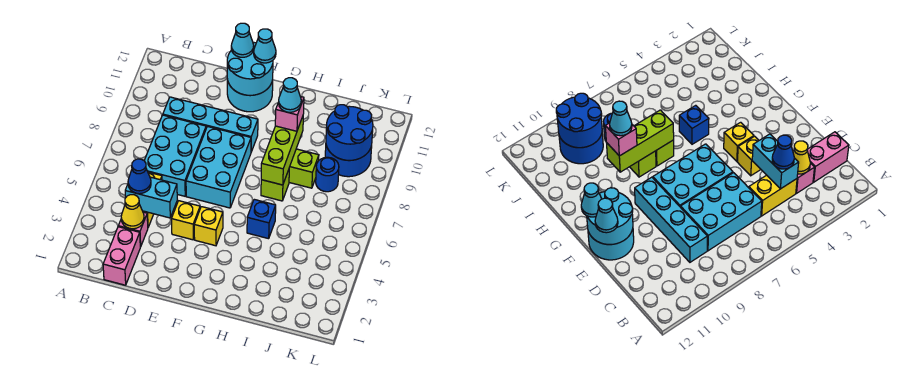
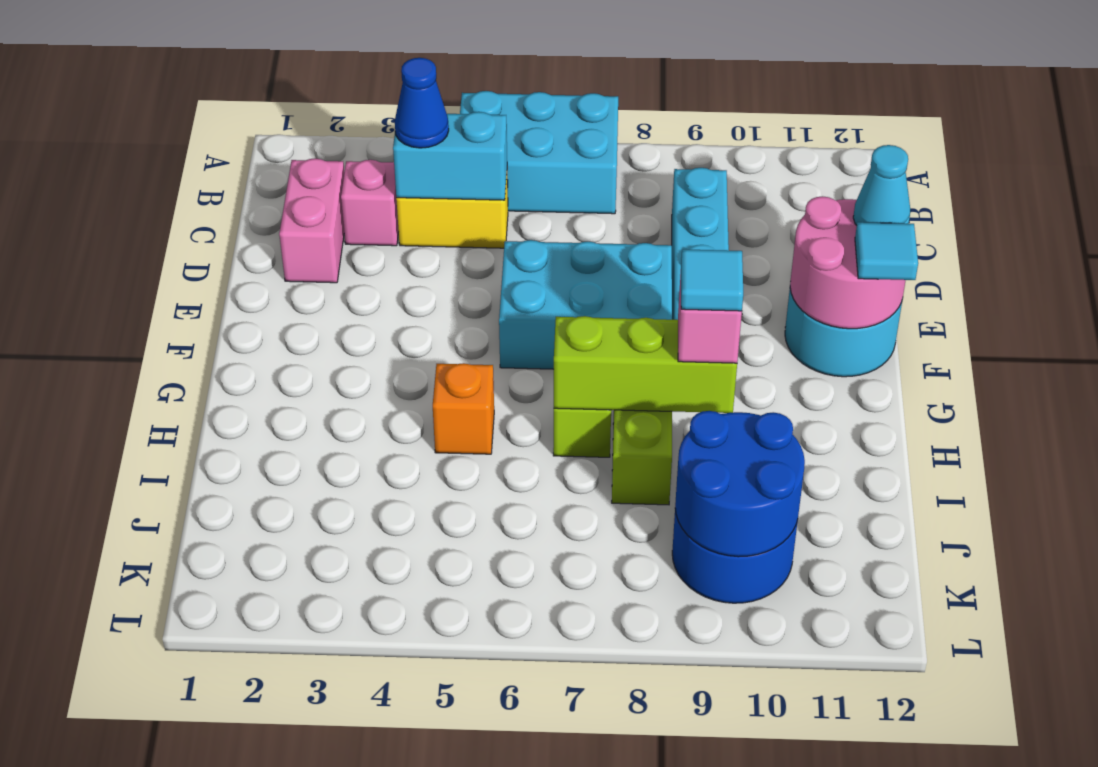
pink 1x2 brick [103,227,140,285] -> pink 1x2 brick turned to [279,158,344,283]
yellow 1x1 cone [121,195,144,229] -> none
cyan 1x2 brick [125,177,177,218] -> cyan 1x2 brick turned to [393,112,507,200]
cyan 2x3 brick [144,115,206,196] -> cyan 2x3 brick moved to [460,91,618,214]
yellow 1x1 brick [171,201,200,240] -> none
cyan 2x2 round brick [227,42,273,95] -> pink 2x2 round brick [790,196,906,329]
yellow 1x1 brick [194,207,223,246] -> none
cyan 1x1 cone [254,29,276,63] -> cyan 1x1 tile [855,222,918,280]
blue 1x1 brick [247,199,276,239] -> orange 1x1 brick [433,363,494,454]
cyan 1x1 cone [279,78,301,112] -> cyan 1x1 tile [681,249,743,311]
blue 1x1 round brick [316,157,339,192] -> none

